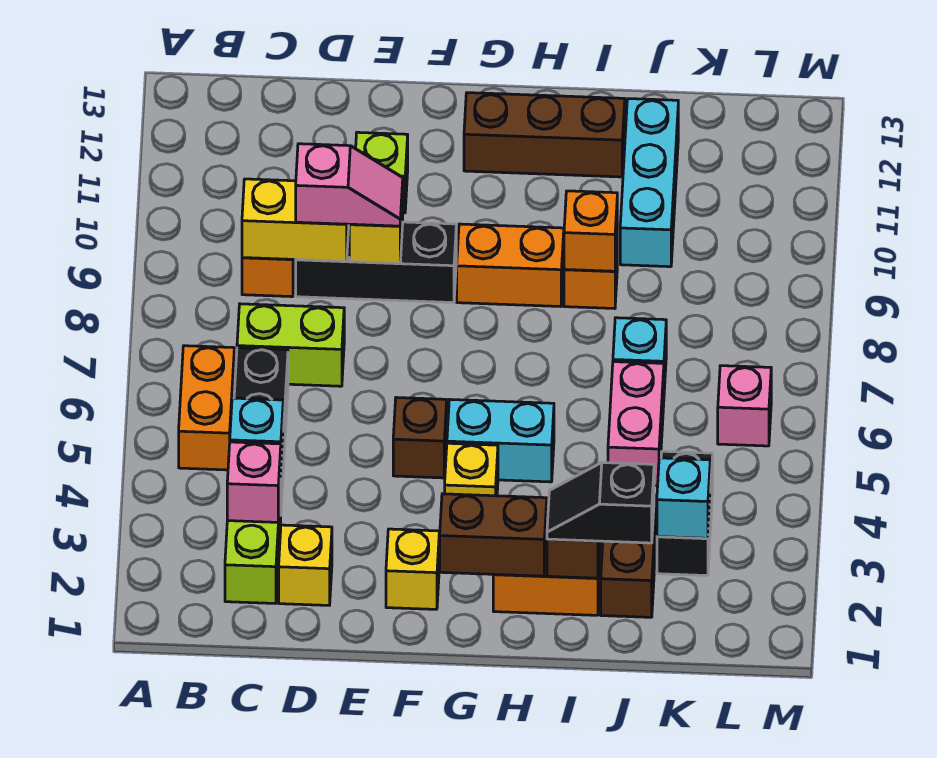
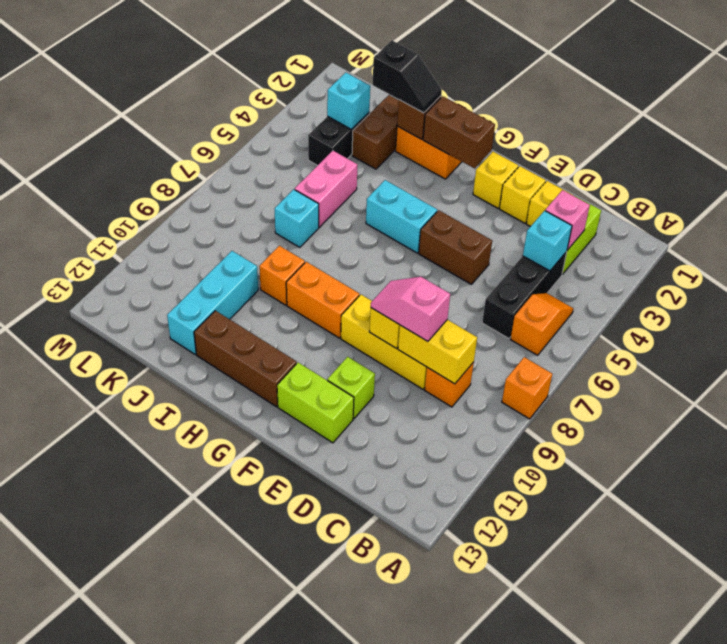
orange 1x2 brick [179,346,234,470] -> orange 1x2 slope [510,293,573,355]
lime 1x2 brick [237,304,344,386] -> lime 1x2 brick moved to [277,363,354,443]
black 1x3 brick [296,222,456,303] -> yellow 1x3 brick [341,295,427,389]
brown 1x1 brick [393,398,447,478] -> brown 1x2 brick [419,210,492,284]
yellow 1x1 brick [445,443,498,496] -> yellow 1x1 brick moved to [500,166,546,223]
orange 1x1 brick [564,191,617,271] -> orange 1x1 brick moved to [502,357,552,419]
pink 1x1 brick [718,366,771,446] -> none

